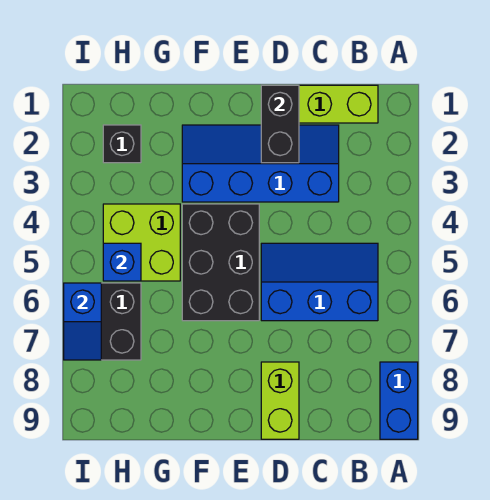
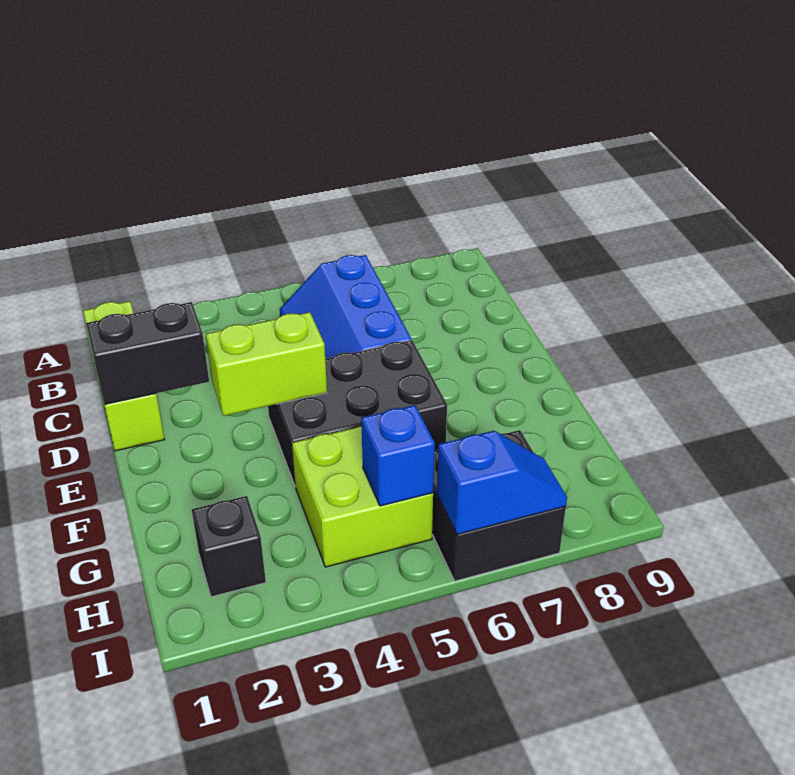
blue 1x2 brick [380,362,418,439] -> none
blue 2x4 slope [182,125,339,202] -> none
lime 1x2 brick [261,362,299,439] -> lime 1x2 brick moved to [206,312,327,416]

